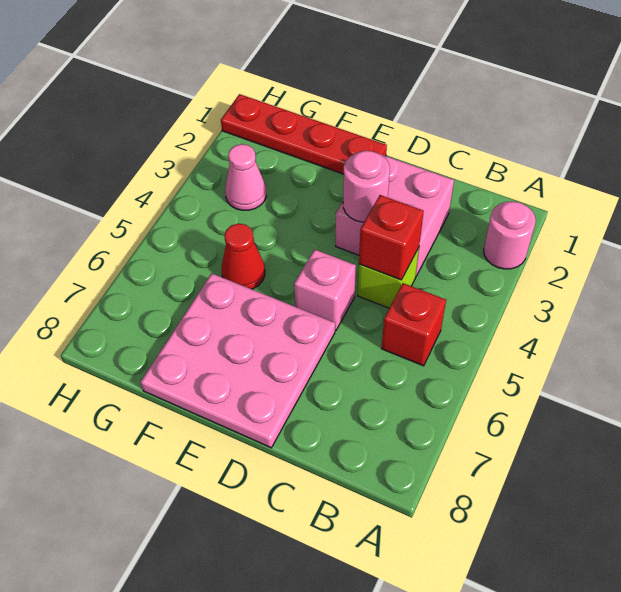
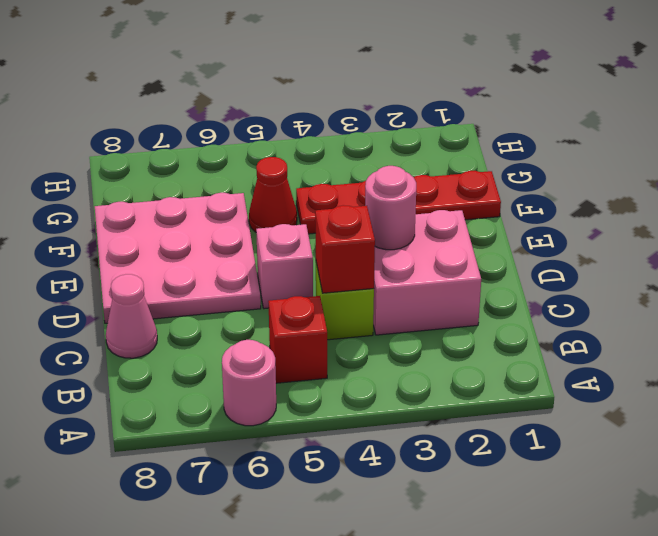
pink 1x1 round brick [484,201,536,269] -> pink 1x1 round brick moved to [222,340,276,426]
red 1x4 plate [221,94,387,174] -> red 1x4 plate turned to [296,171,501,234]
pink 1x1 cone [225,144,266,210] -> pink 1x1 cone moved to [106,274,157,358]

